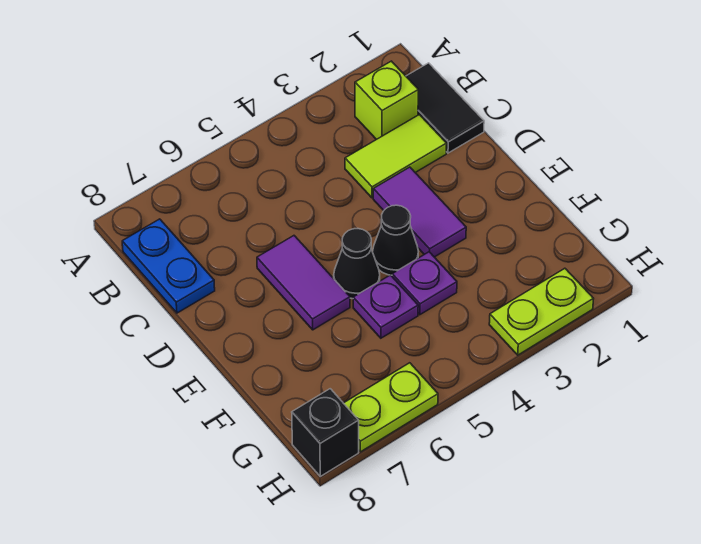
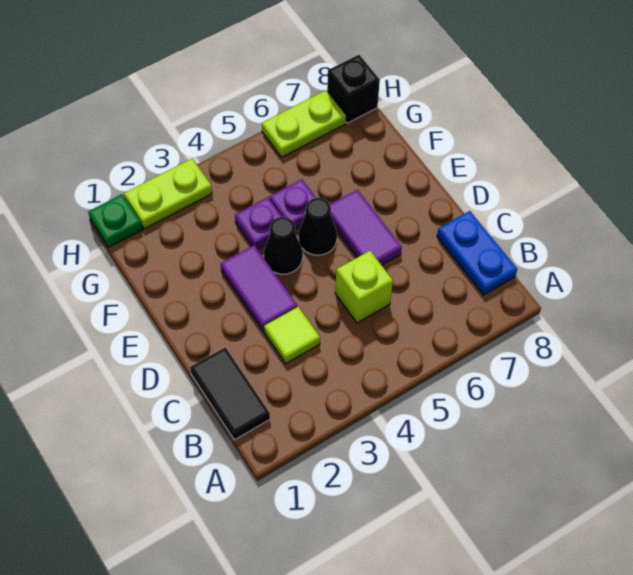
lime 1x1 brick [355,61,418,140] -> lime 1x1 brick moved to [335,251,393,323]
lime 1x2 tile [345,115,447,198] -> lime 1x1 tile [264,307,320,363]
none -> green 1x1 plate [88,194,142,247]

